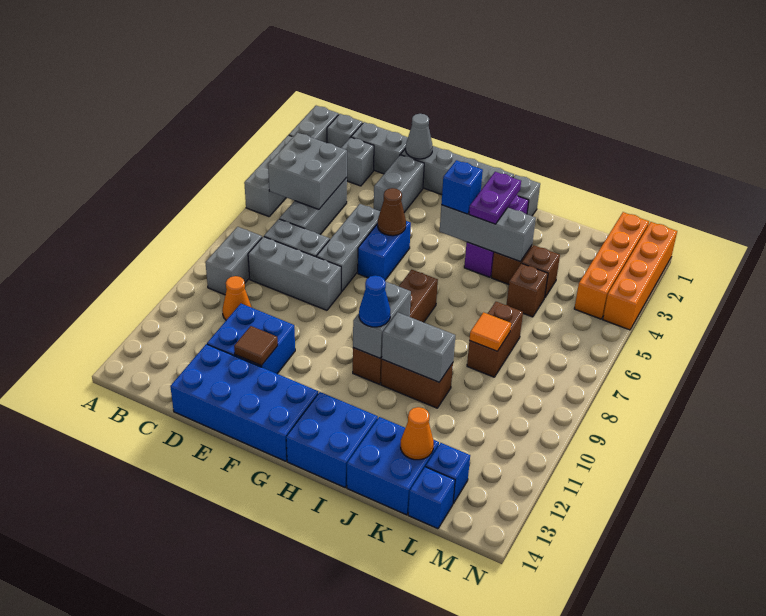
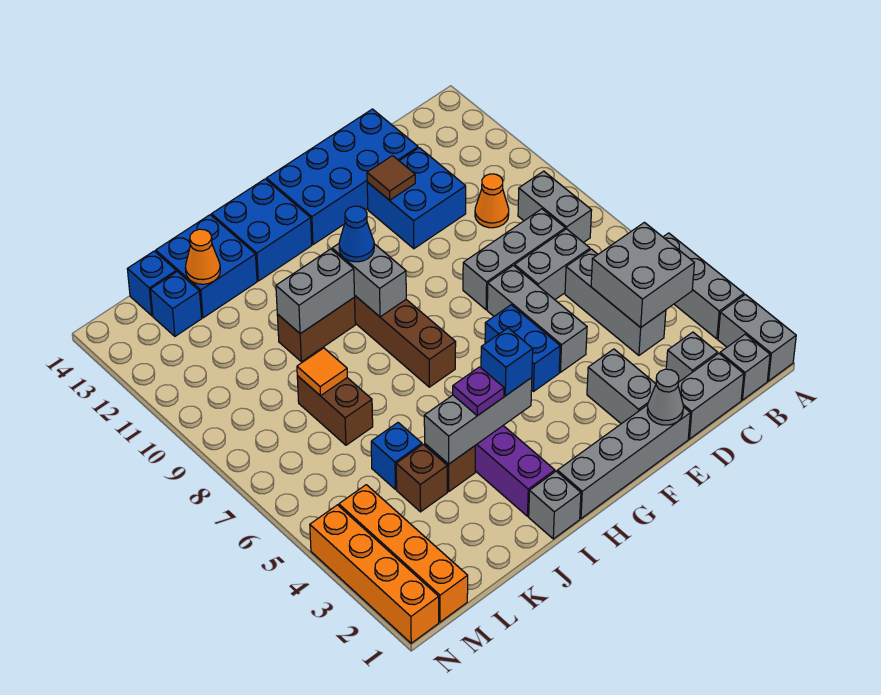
brown 1x1 cone [378,188,406,236] -> none
purple 1x2 plate [469,172,521,224] -> purple 1x1 plate [453,367,504,416]
brown 1x1 brick [506,263,548,317] -> blue 1x1 brick [371,423,422,489]

